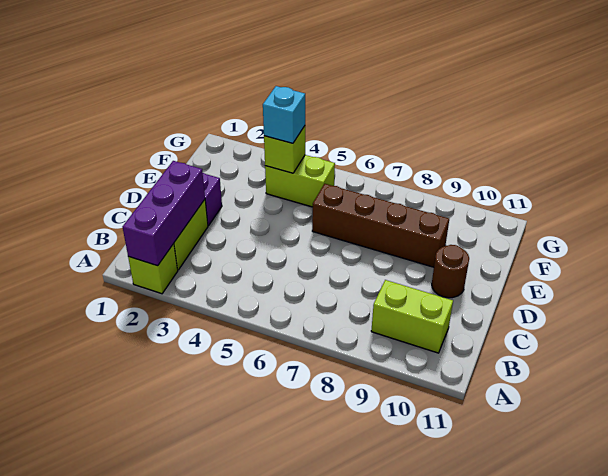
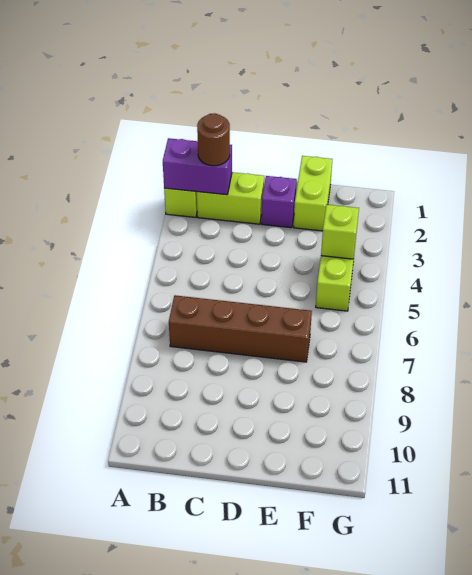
purple 1x3 brick [123,161,205,266] -> purple 1x2 brick [163,138,232,195]
lime 1x2 brick [371,280,453,353] -> lime 1x2 brick moved to [294,156,332,231]
brown 1x1 round brick [432,245,469,298] -> brown 1x1 round brick moved to [197,113,230,166]
brown 1x4 brick [312,184,449,267] -> brown 1x4 brick turned to [169,295,312,362]
cyan 1x1 brick [263,86,305,143] -> none

